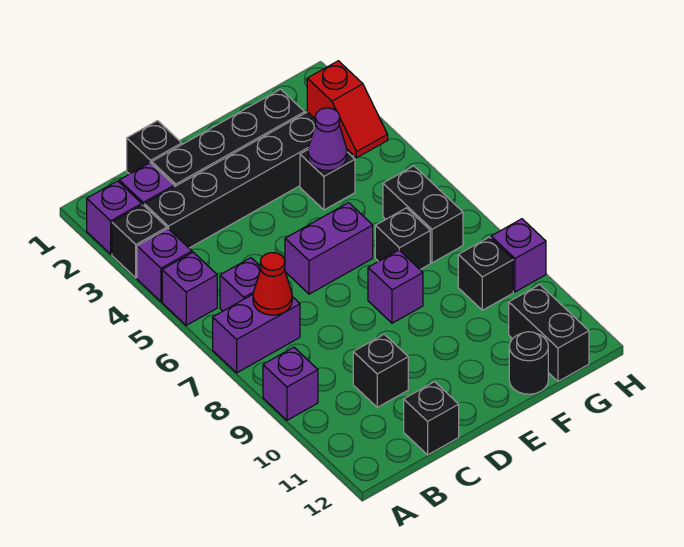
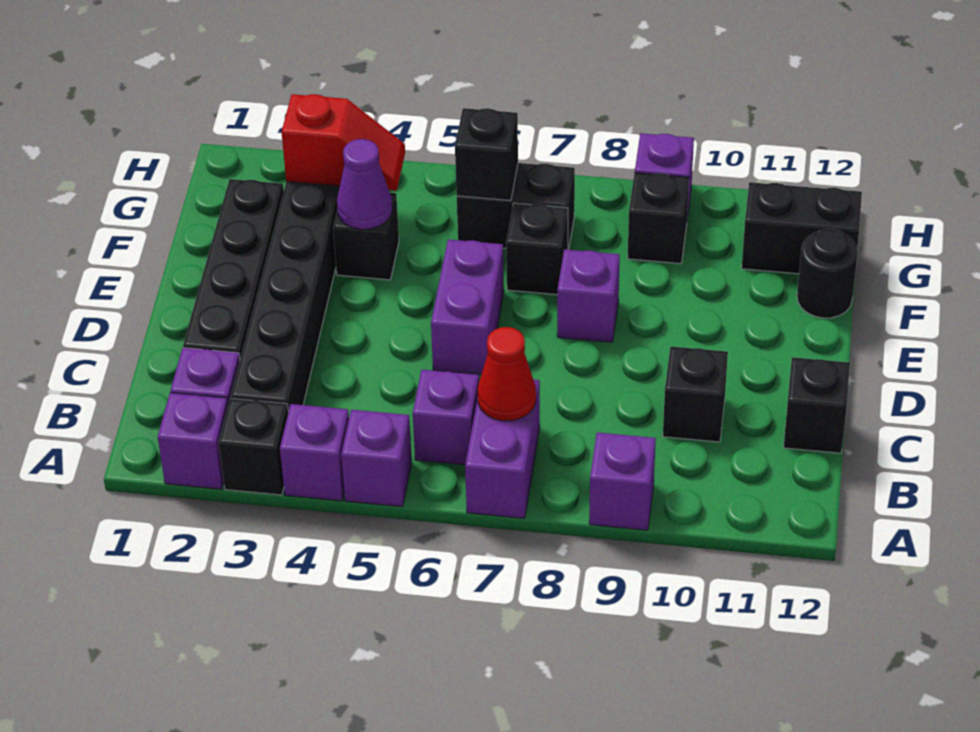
black 1x1 brick [127,121,182,174] -> black 1x1 brick moved to [455,108,518,200]

